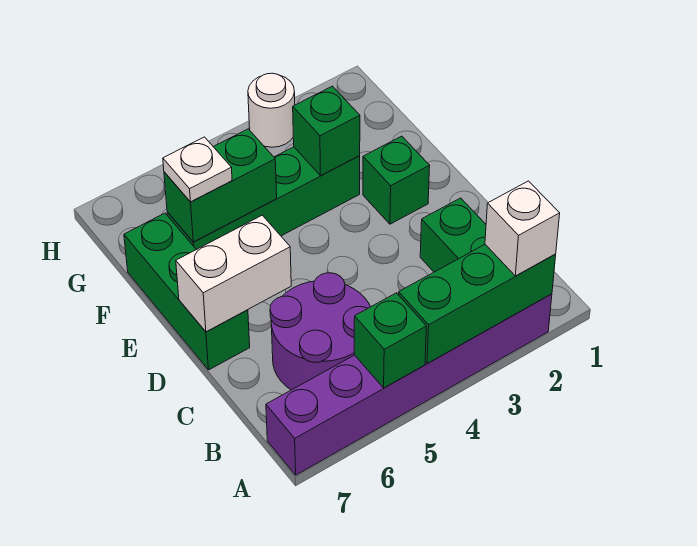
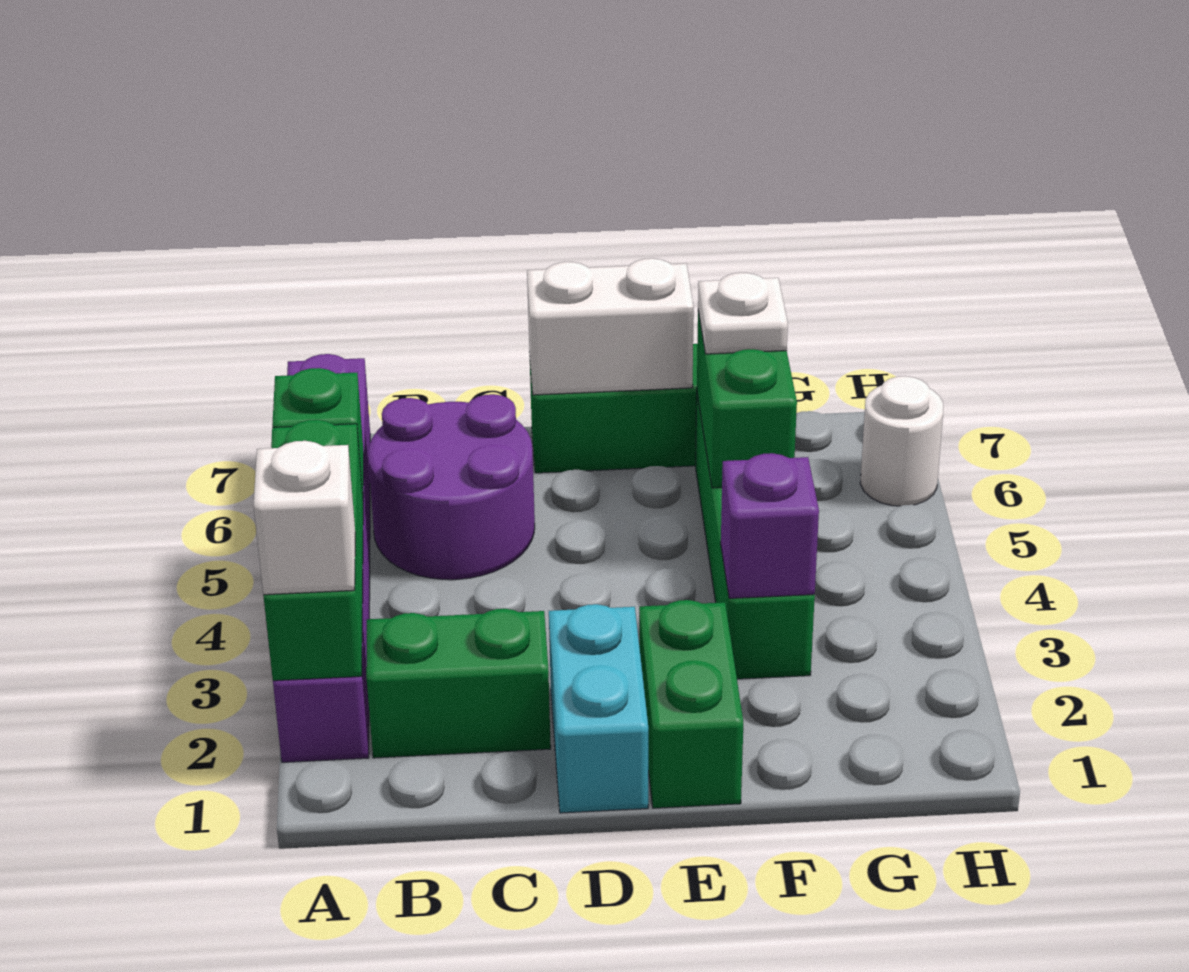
none -> cyan 1x2 brick [549,604,648,813]
white 1x2 brick [176,215,291,332] -> white 1x2 brick turned to [527,258,694,395]
green 1x1 brick [363,136,430,224] -> green 1x2 brick [639,600,743,808]
green 1x1 brick [293,86,360,176] -> purple 1x1 brick [721,453,819,598]
white 1x1 round brick [248,73,295,147] -> white 1x1 round brick moved to [860,376,943,506]

